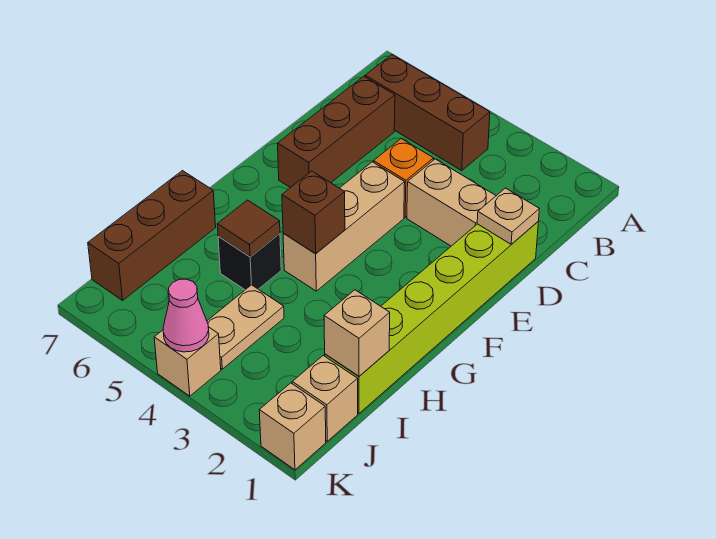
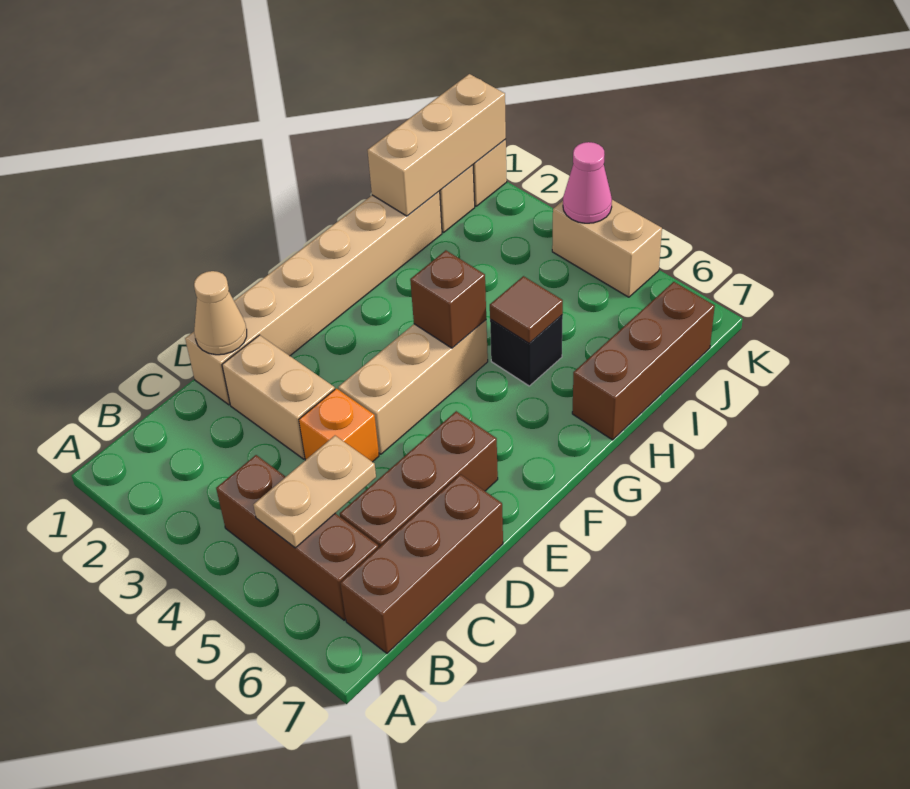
none -> brown 1x3 brick [340,474,503,653]
lime 1x6 brick [325,222,538,413] -> tan 1x6 brick [185,191,442,405]
tan 1x1 plate [477,188,539,244] -> tan 1x1 cone [194,271,247,355]
tan 1x1 brick [324,290,390,376] -> tan 1x3 brick [368,74,506,216]
tan 1x2 plate [207,285,284,369] -> tan 1x2 plate moved to [253,436,376,548]
tan 1x1 brick [154,328,221,396] -> tan 1x2 brick [552,200,662,297]

